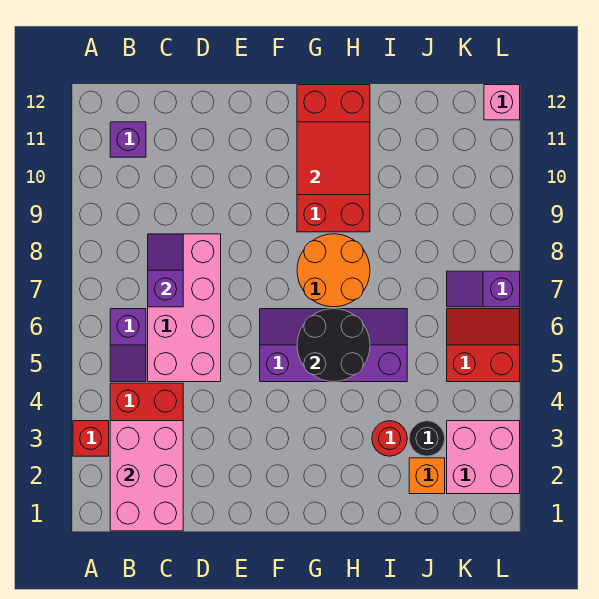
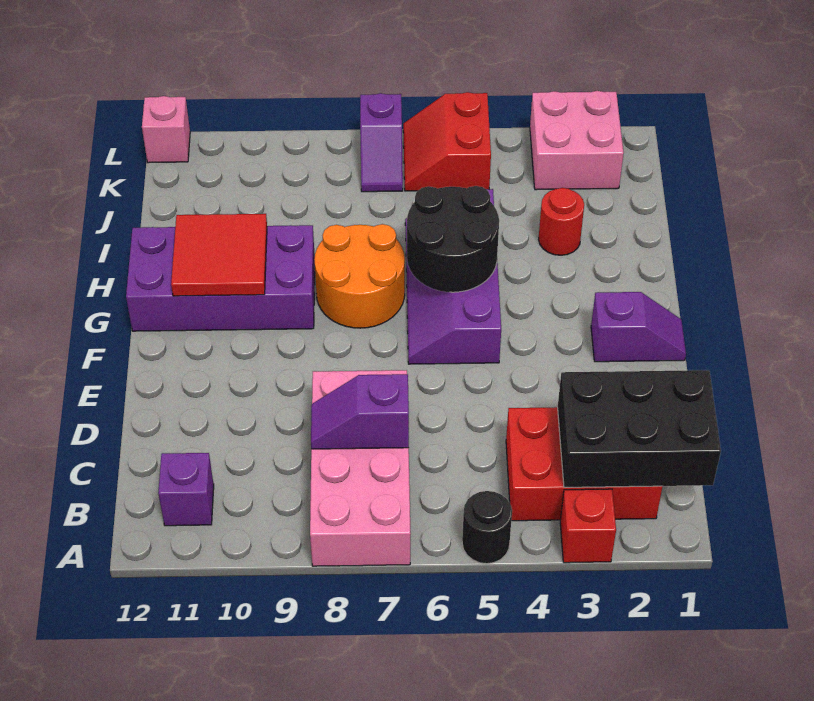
pink 2x3 brick [110,421,183,531] -> black 2x3 brick [558,370,721,487]
purple 1x2 slope [110,309,146,382] -> purple 1x2 slope moved to [591,292,686,362]
pink 2x4 brick [148,234,221,382] -> pink 2x4 brick turned to [310,370,411,566]
red 2x4 brick [297,85,370,232] -> purple 2x4 brick [126,225,315,331]
orange 1x1 brick [409,458,445,494] -> none
black 1x1 round brick [409,421,445,456] -> black 1x1 round brick moved to [462,491,512,564]

